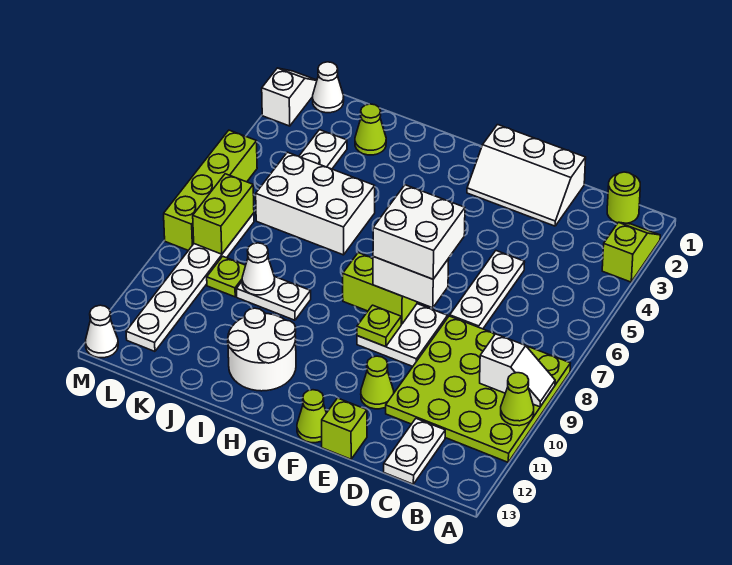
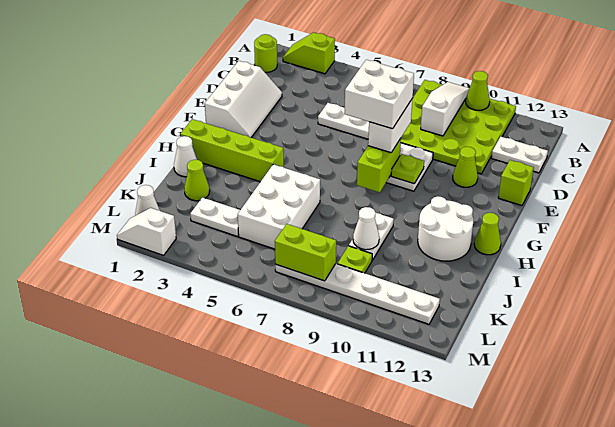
white 1x2 slope [480,334,555,407] -> white 1x3 slope [421,82,469,136]
lime 1x1 cone [297,390,326,443] -> lime 1x1 cone moved to [474,213,501,255]
lime 1x4 brick [164,130,257,250] -> lime 1x4 brick moved to [180,119,284,182]
white 1x1 cone [85,305,118,358] -> white 1x1 cone moved to [174,136,197,177]

